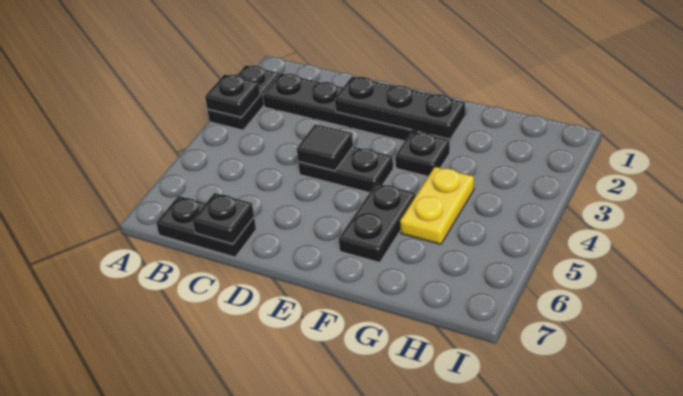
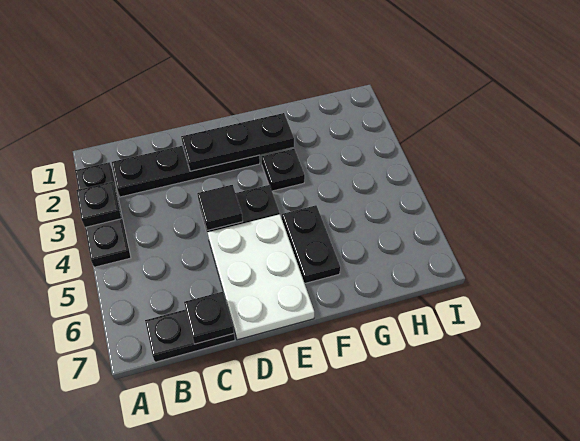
black 1x2 plate [207,65,279,130] -> black 1x3 plate [75,162,131,267]
none -> white 2x3 plate [207,214,314,340]
yellow 1x2 plate [400,167,474,244] -> none

